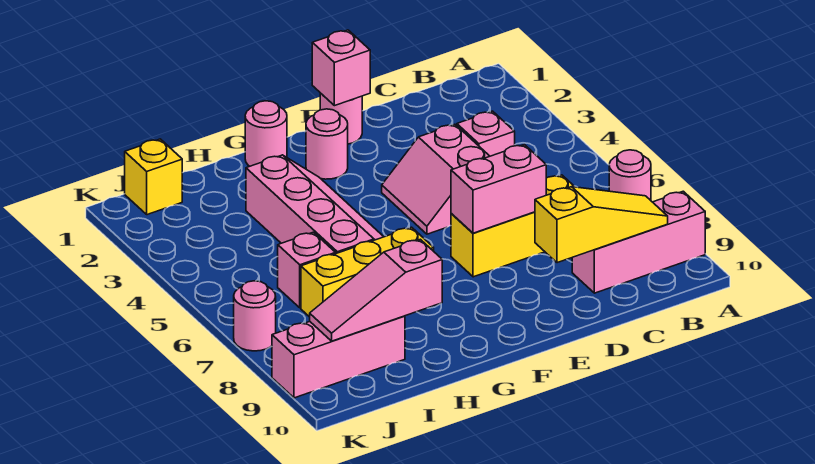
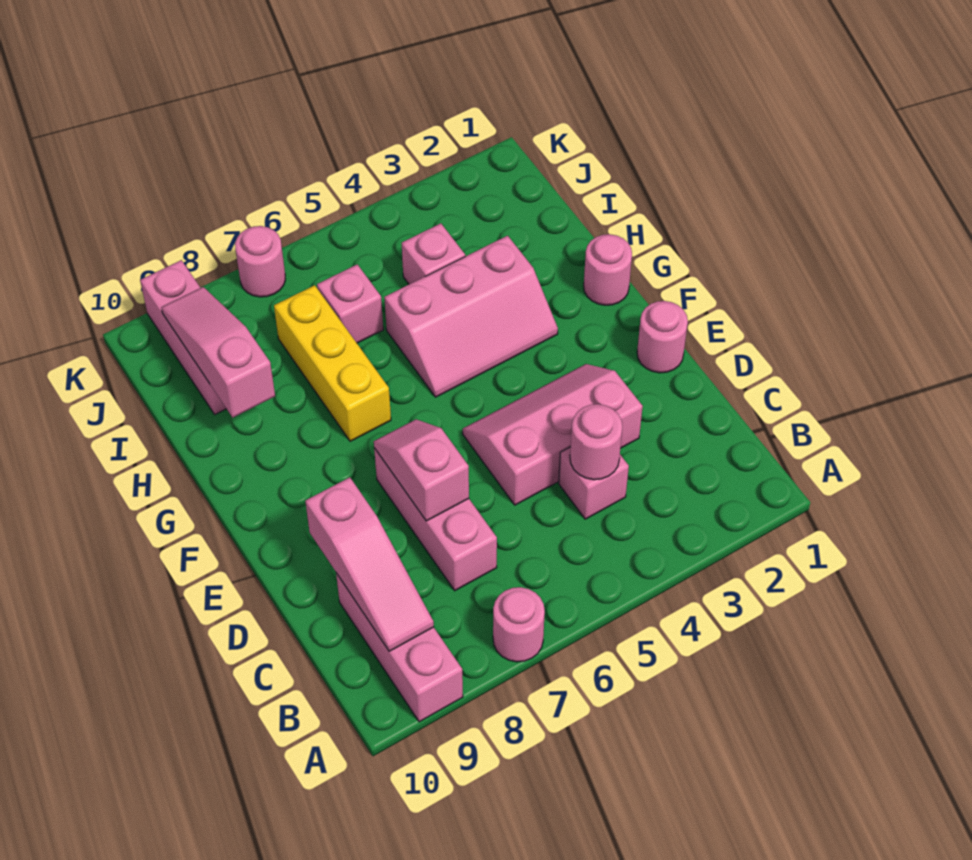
yellow 1x3 slope [535,187,668,263] -> pink 1x3 slope [305,477,434,651]
yellow 1x3 brick [451,175,575,277] -> pink 1x3 brick [374,448,497,591]
pink 2x2 slope [382,124,490,234] -> pink 2x3 slope [463,364,643,505]
pink 1x2 brick [451,144,546,233] -> pink 1x2 slope [374,419,469,521]
pink 1x1 brick [312,30,370,106] -> pink 1x1 brick moved to [402,223,465,284]
pink 1x1 round brick [306,109,348,179] -> pink 1x1 round brick moved to [570,404,622,480]
pink 2x4 slope [246,155,384,254] -> pink 2x3 slope [384,236,558,397]
yellow 1x1 brick [125,139,182,215] -> none

